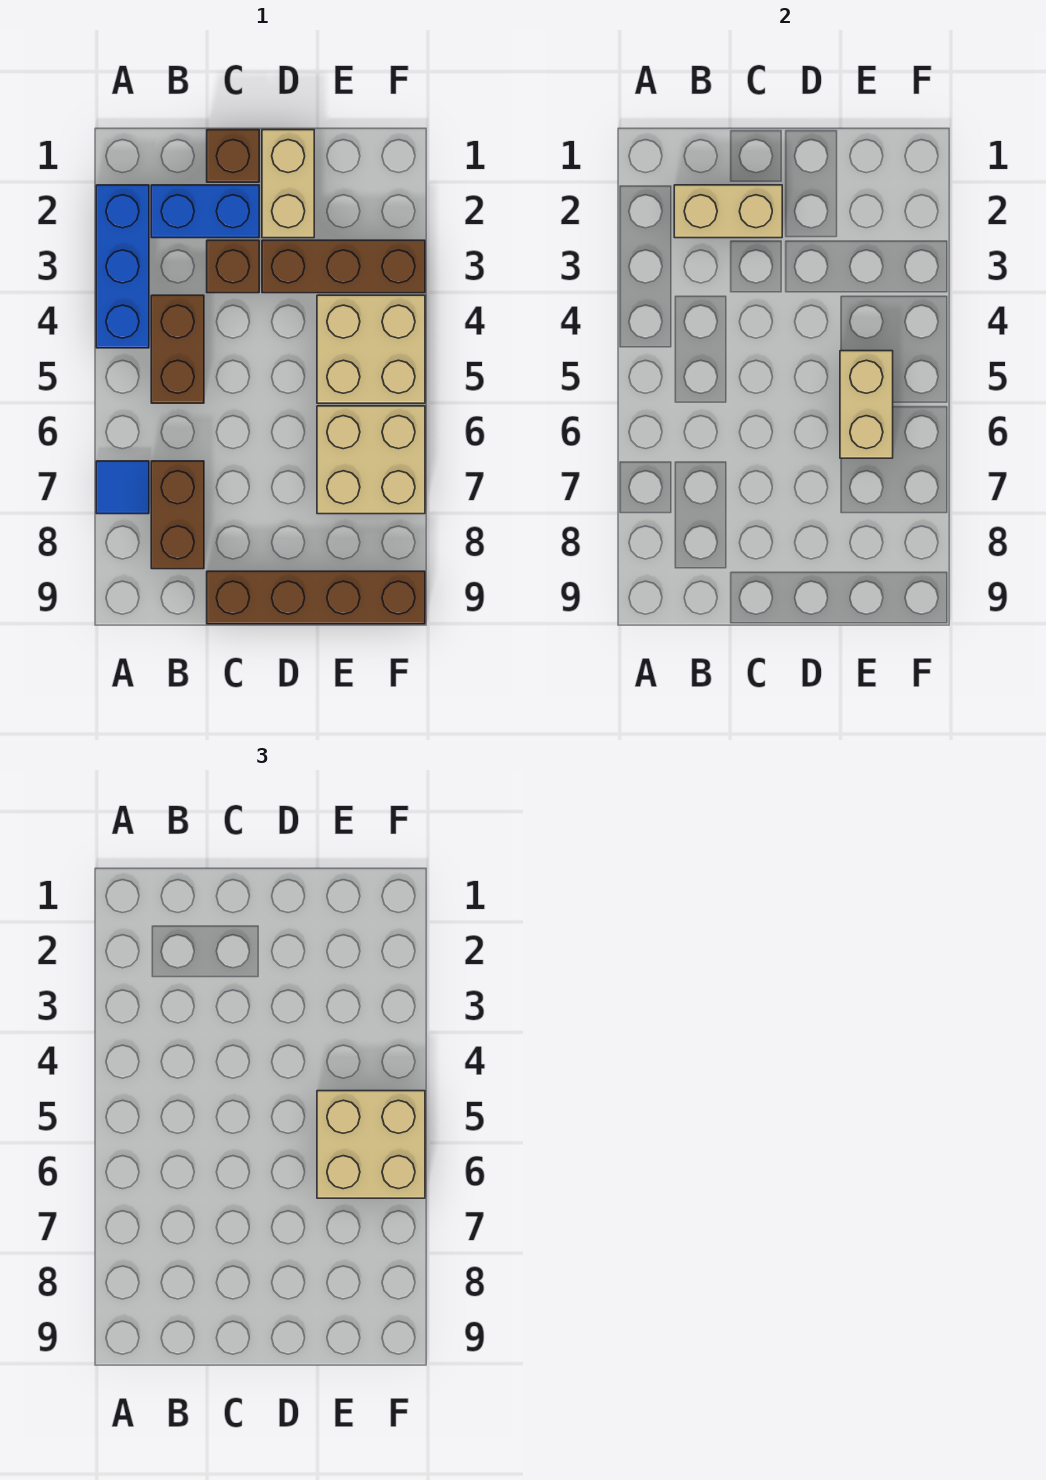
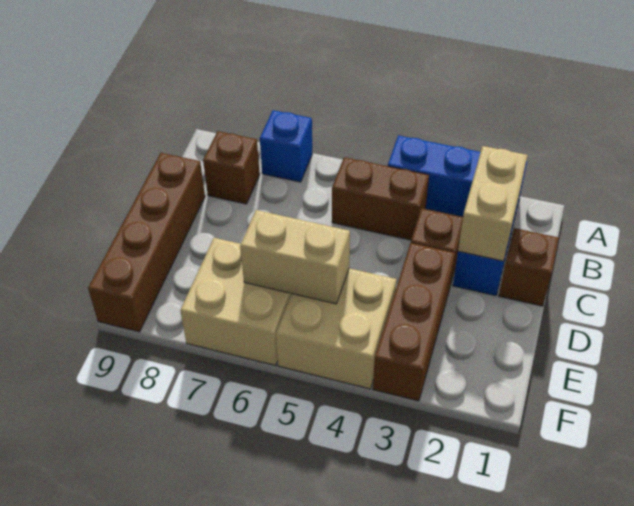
blue 1x1 tile [96,461,149,514] -> blue 1x1 brick [260,110,312,182]
brown 1x2 brick [151,461,204,569] -> brown 1x1 brick [203,131,260,204]
tan 1x2 brick [262,130,314,238] -> none
tan 2x2 brick [317,1091,425,1198] -> none

